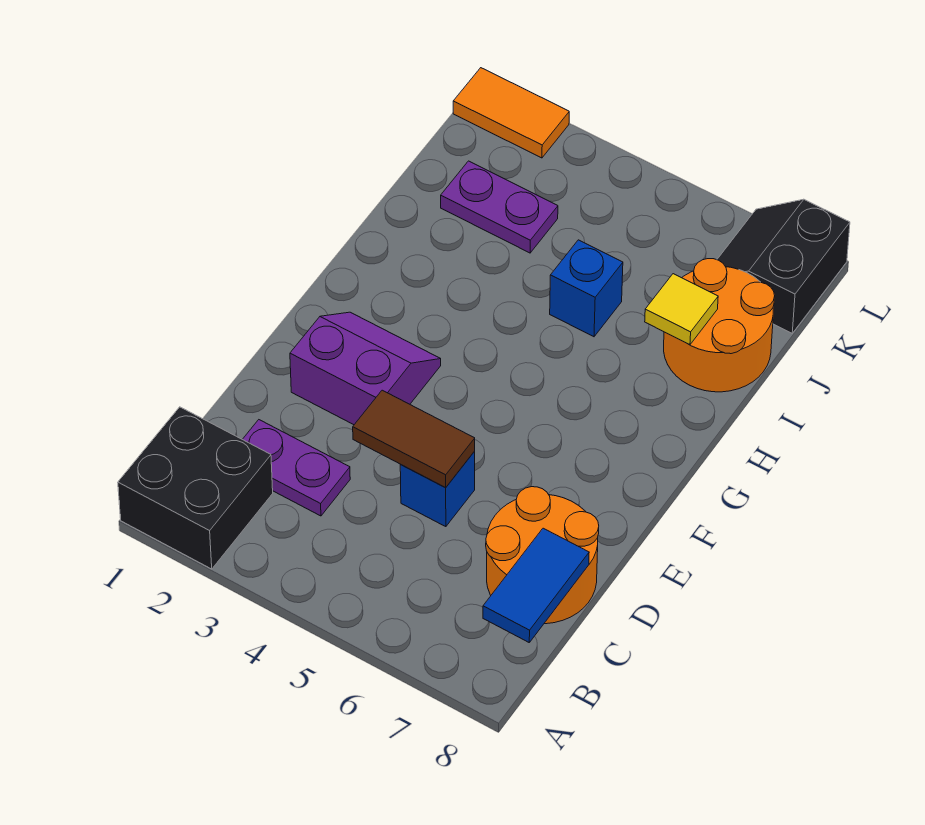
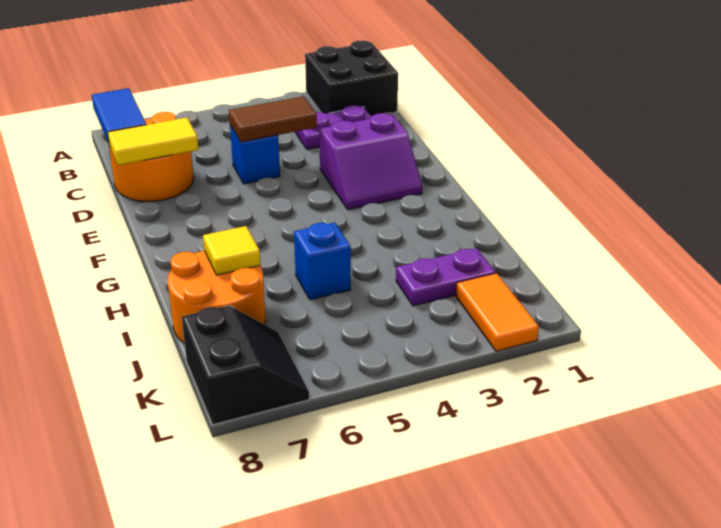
none -> yellow 1x2 tile [108,118,199,165]
orange 1x2 tile [453,68,569,158] -> orange 1x2 tile turned to [456,273,539,351]

